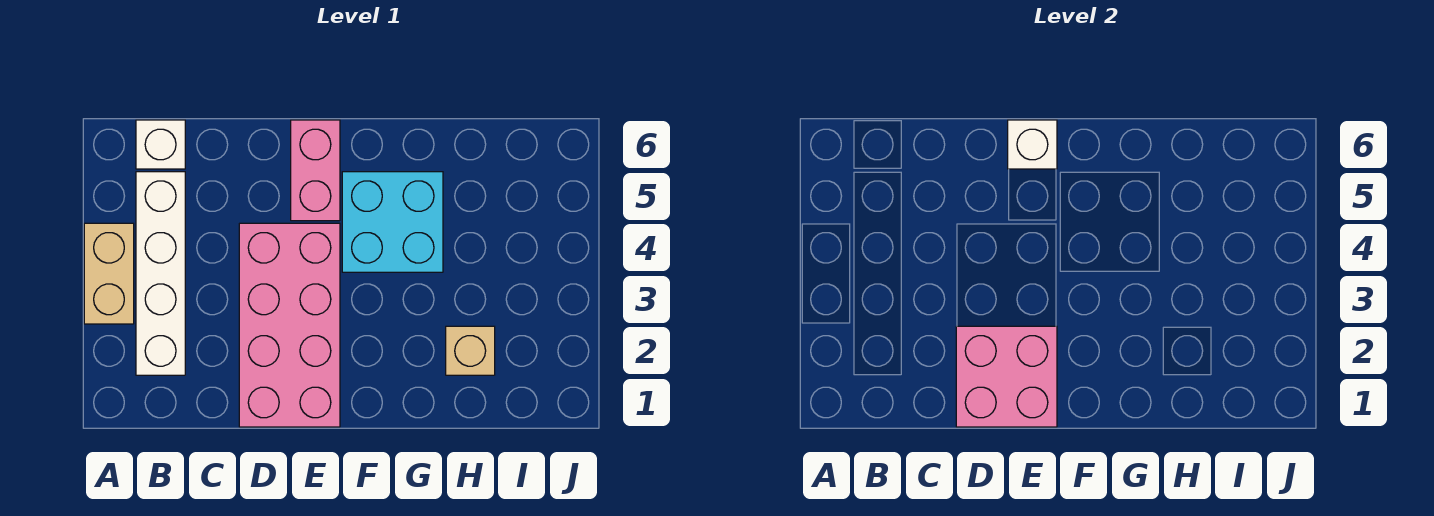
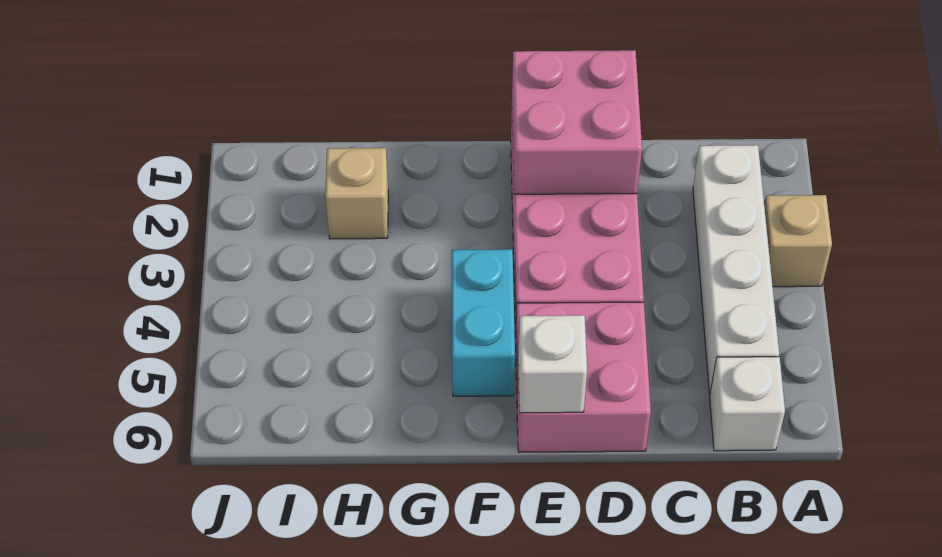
tan 1x2 brick [84,223,134,324] -> tan 1x1 brick [764,195,832,287]
pink 1x2 brick [291,120,340,221] -> pink 2x2 brick [516,302,651,452]
cyan 2x2 brick [342,172,443,272] -> cyan 1x2 brick [452,249,515,396]

